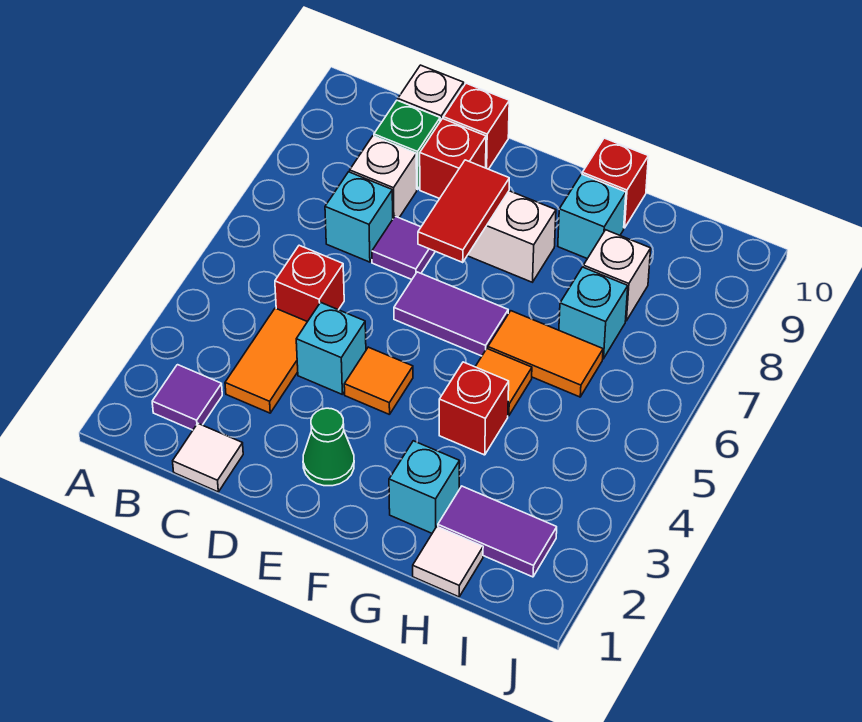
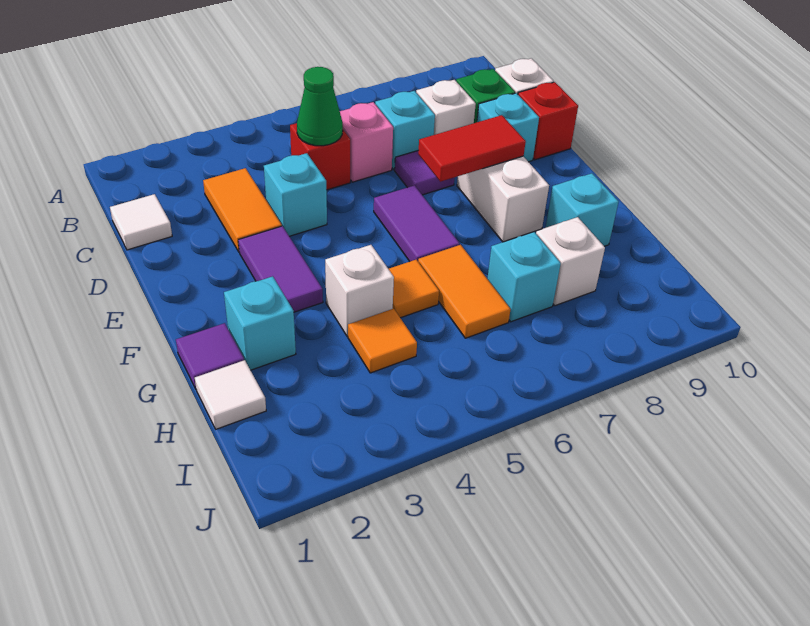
purple 1x1 tile [152,365,222,430] -> purple 1x1 tile moved to [176,323,244,389]
orange 1x2 tile [225,308,307,413] -> orange 1x2 tile turned to [203,168,282,252]
none -> pink 1x1 brick [340,102,393,182]
red 1x1 brick [420,119,486,199] -> cyan 1x1 brick [477,93,539,162]
green 1x1 cone [303,408,354,486] -> green 1x1 cone moved to [297,67,343,146]
orange 1x1 tile [344,347,413,415] -> orange 1x1 tile moved to [348,309,417,373]
red 1x1 brick [439,362,509,455] -> white 1x1 brick [325,245,394,336]
red 1x1 brick [582,138,648,228] -> none
purple 1x2 tile [438,486,557,577] -> purple 1x2 tile moved to [238,226,323,312]

